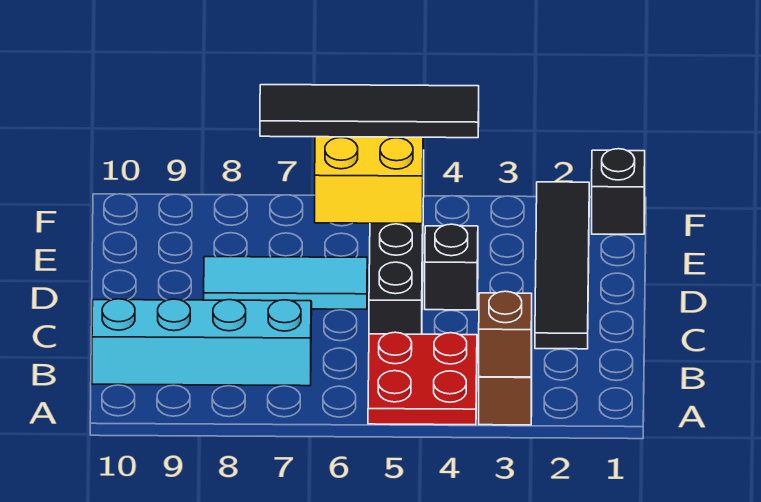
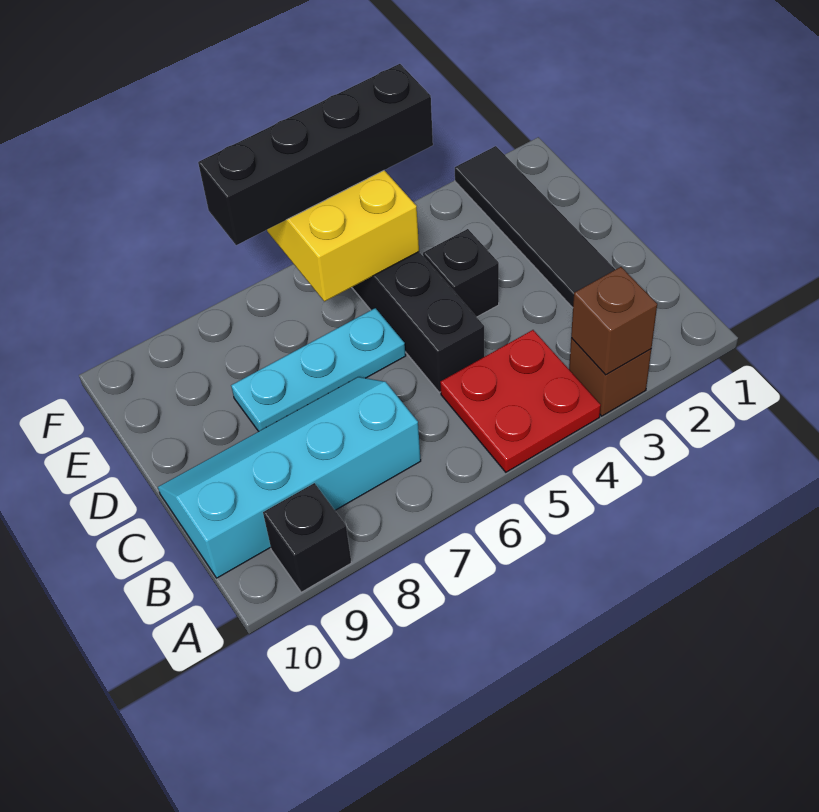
cyan 1x3 tile [204,257,367,309] -> cyan 1x3 plate [231,308,406,431]
black 1x1 brick [592,149,645,234] -> black 1x1 brick moved to [263,483,351,592]
black 1x4 tile [260,85,479,138] -> black 1x4 brick [198,64,433,245]

